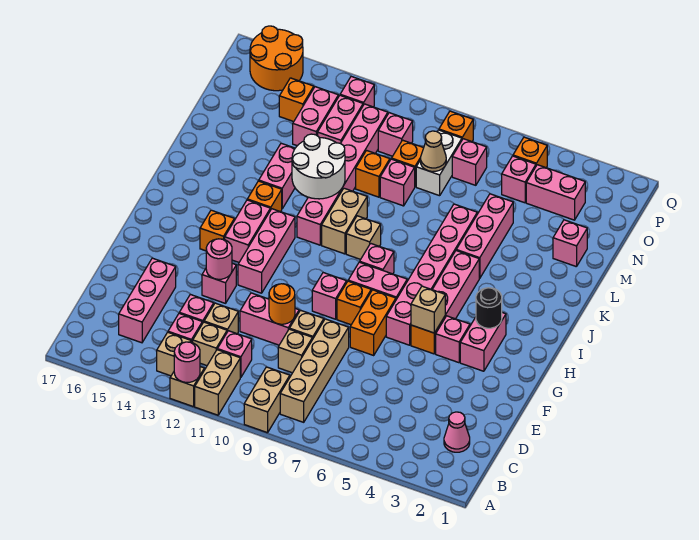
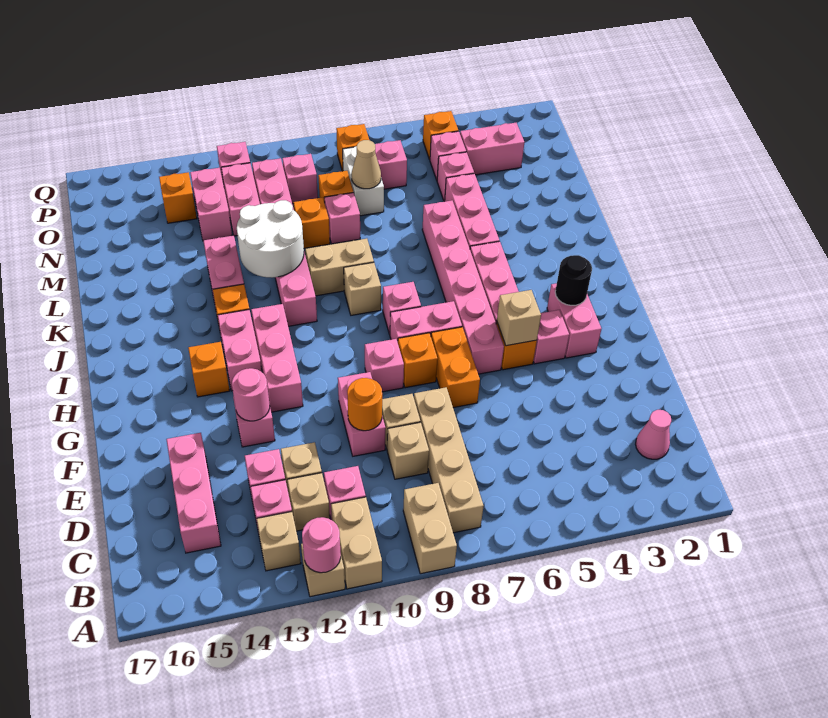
pink 1x2 brick [240,293,299,345] -> pink 1x2 brick turned to [338,372,385,456]
tan 1x2 brick [322,188,367,254] -> tan 1x2 brick turned to [305,239,374,296]
pink 1x1 brick [553,220,587,267] -> pink 1x1 brick moved to [437,152,474,201]
orange 2x2 round brick [250,26,303,91] -> none

